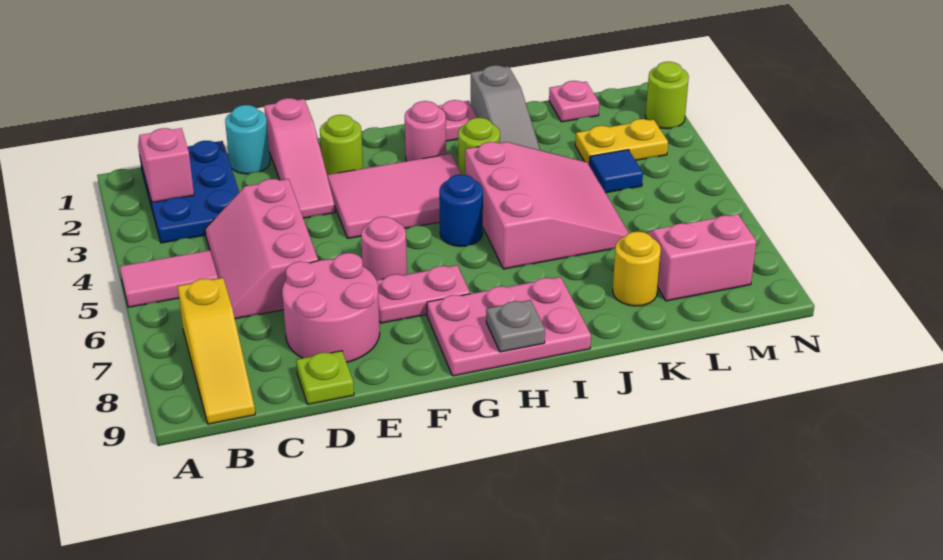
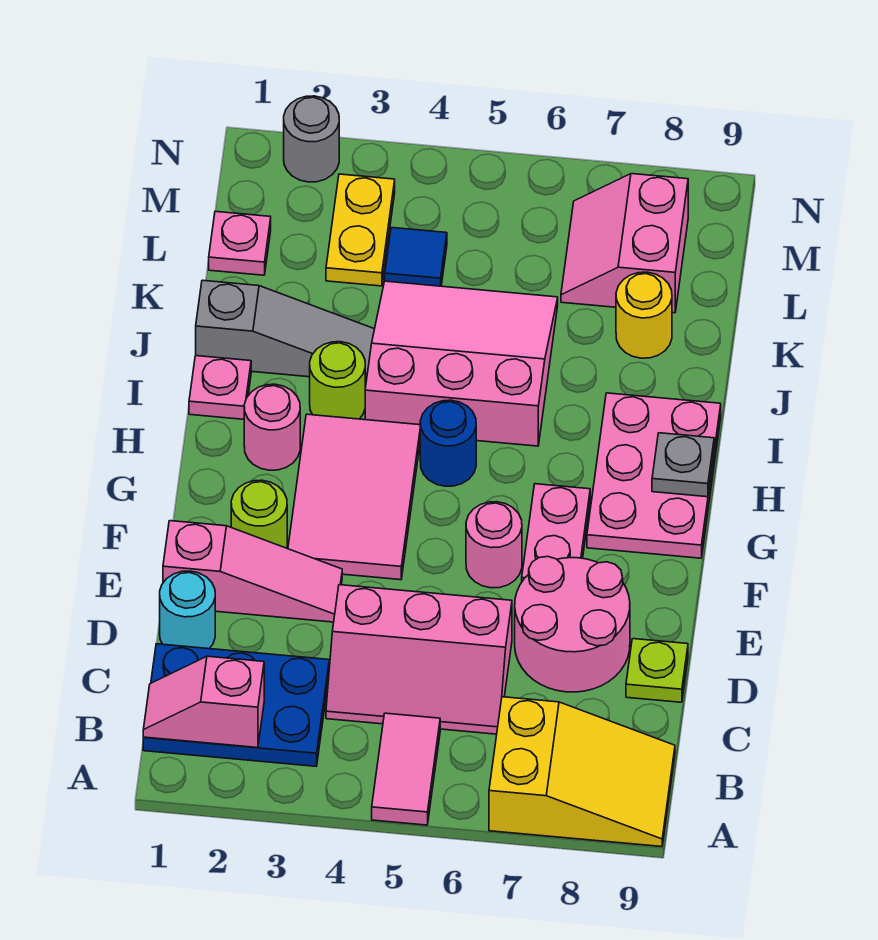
yellow 1x3 slope [177,278,255,424] -> yellow 2x3 slope [489,697,675,847]
lime 1x1 round brick [646,62,689,129] -> grey 1x1 round brick [284,96,339,182]

